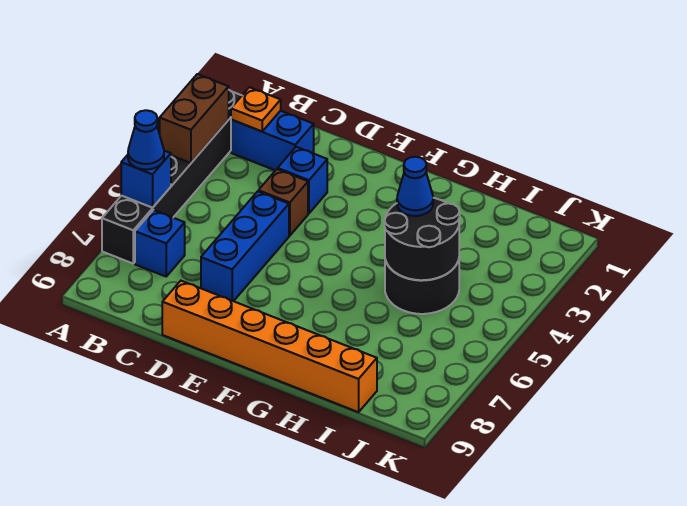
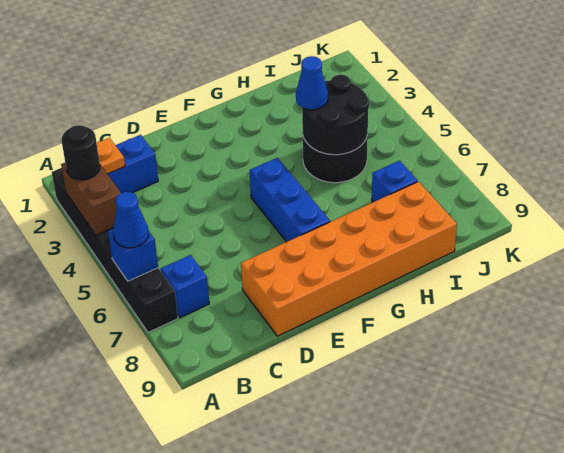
none -> black 1x1 round brick [62,125,100,180]
blue 1x1 brick [278,147,327,213] -> blue 1x1 brick moved to [372,161,418,202]
brown 1x1 brick [259,169,308,236] -> none
blue 1x3 brick [201,191,289,301] -> blue 1x3 brick moved to [250,158,330,242]
orange 1x6 brick [162,281,377,412] -> orange 2x6 brick [241,182,457,336]

